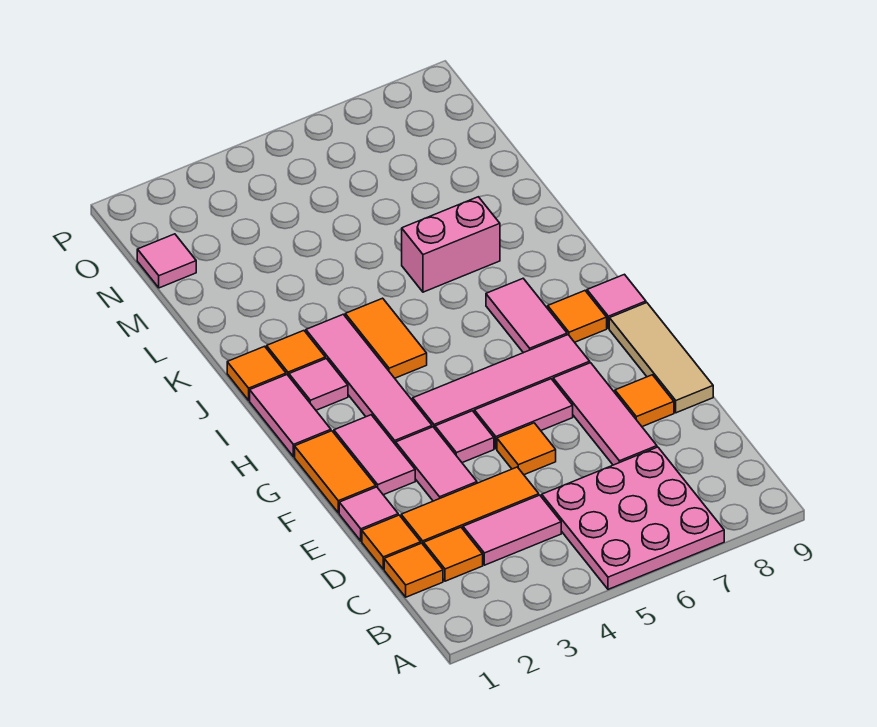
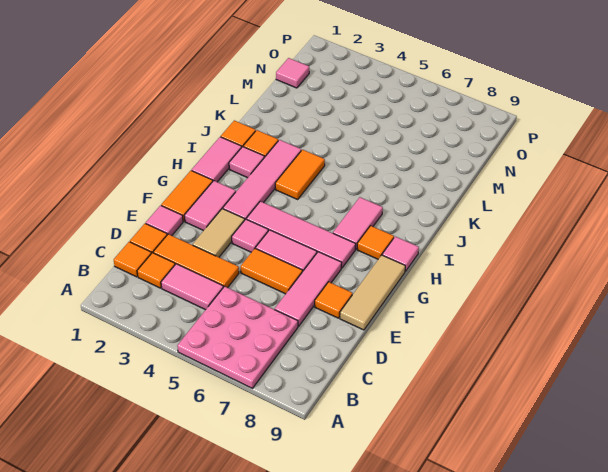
pink 1x2 tile [396,427,477,501] -> tan 1x2 tile [193,209,245,257]
orange 1x1 tile [497,423,556,475] -> orange 1x2 tile [241,248,302,294]
pink 1x2 brick [402,197,500,292] -> none

